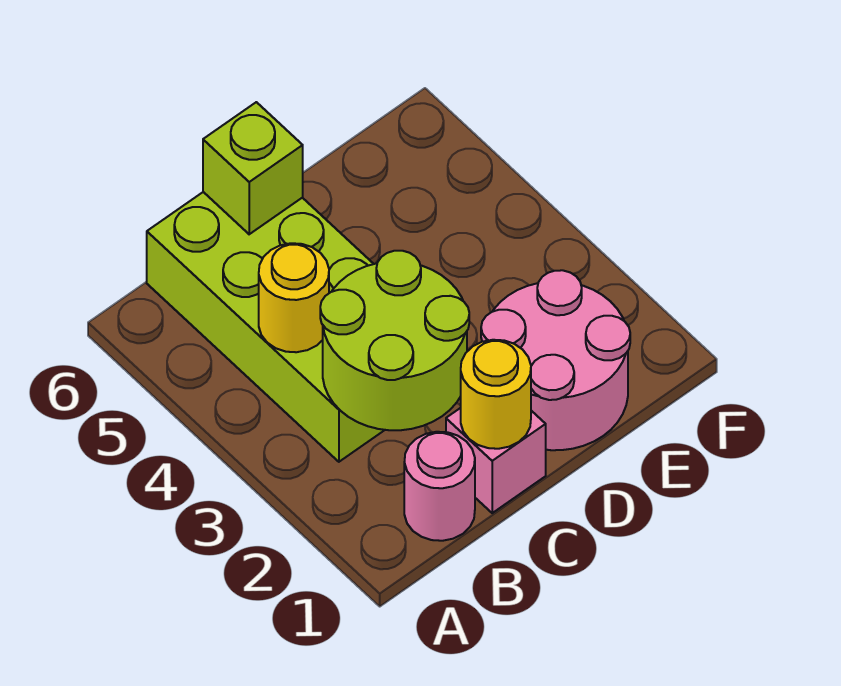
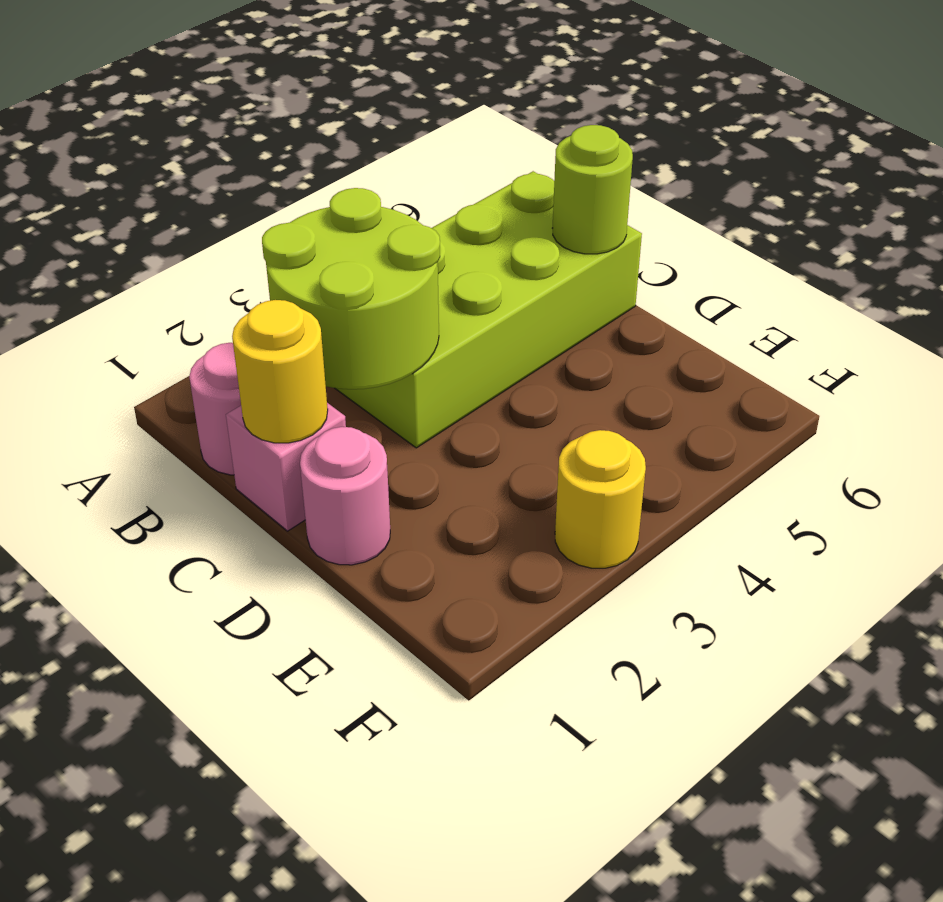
yellow 1x1 round brick [259,243,329,352] -> yellow 1x1 round brick moved to [555,430,646,568]
lime 1x1 brick [203,102,303,234] -> lime 1x1 round brick [552,125,633,254]
pink 2x2 round brick [481,270,630,450] -> pink 1x1 round brick [300,427,390,565]

